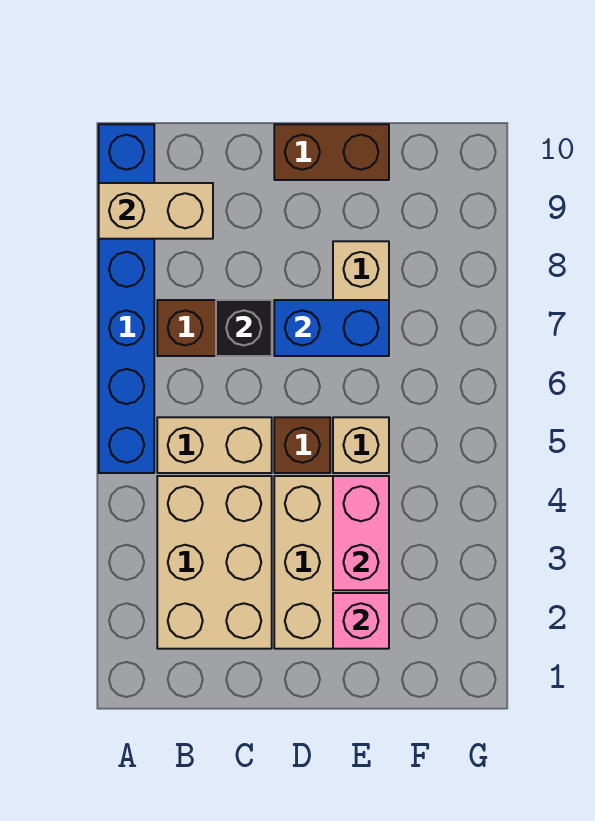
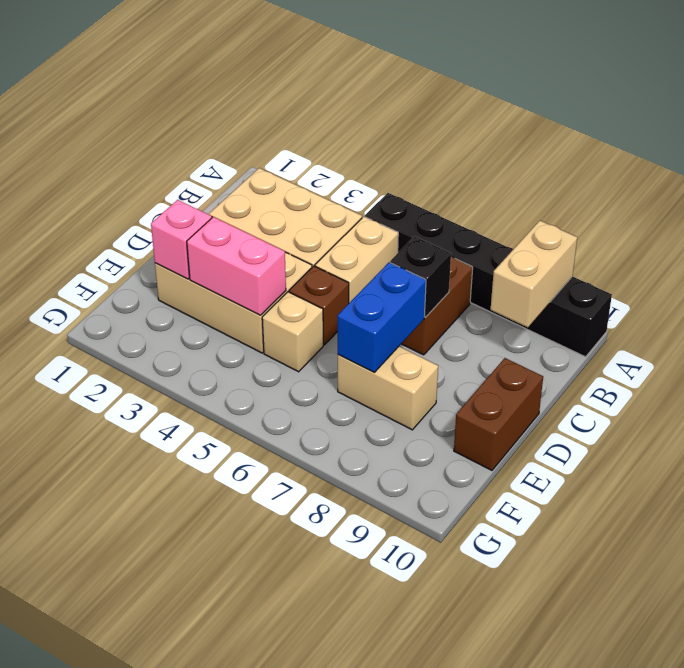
blue 1x6 brick [99,124,154,473] -> black 1x6 brick [365,193,612,357]

